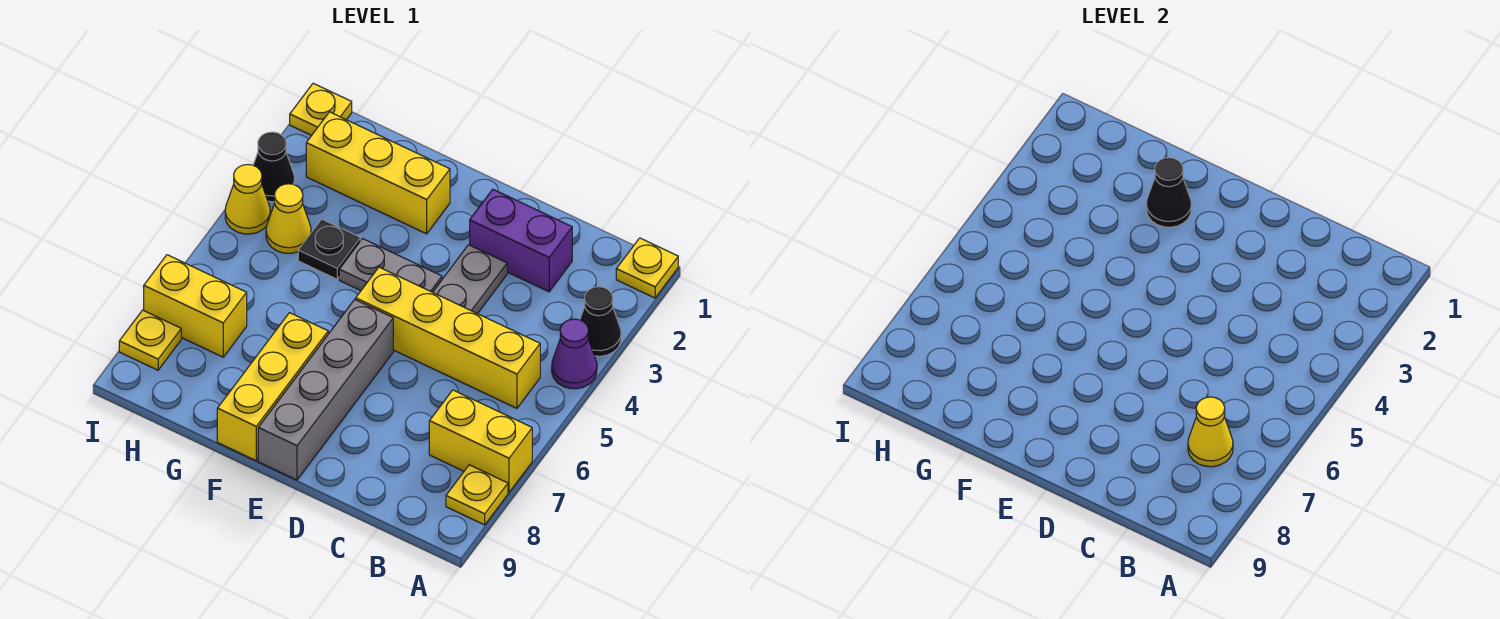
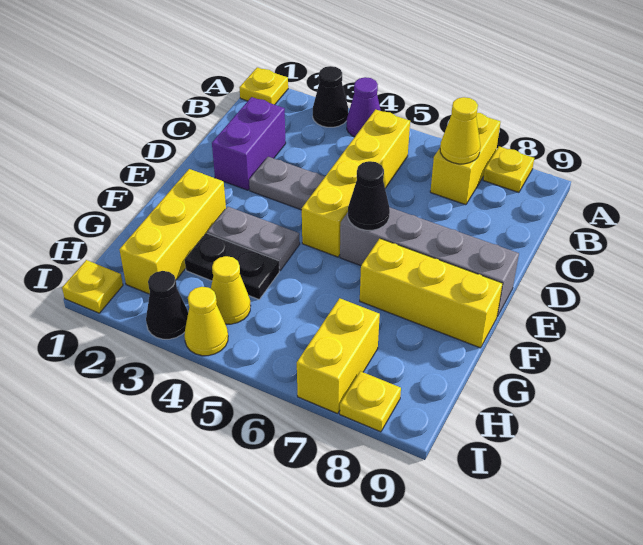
grey 1x2 plate [339,239,442,292] -> grey 1x2 plate turned to [207,206,300,271]
black 1x1 cone [1146,158,1191,227] -> black 1x1 cone moved to [348,161,390,230]
black 1x1 plate [298,219,360,279] -> black 1x2 plate [185,233,279,299]

